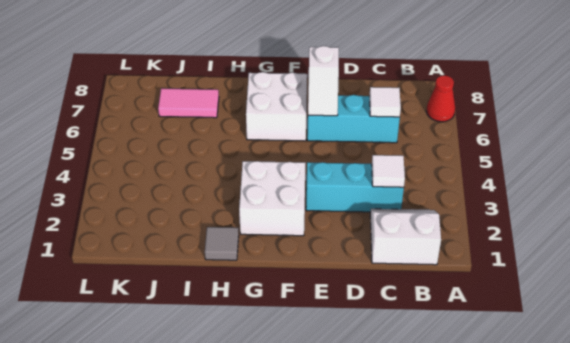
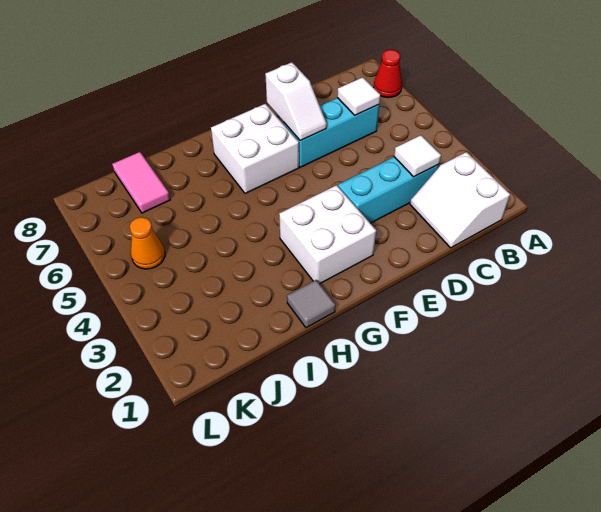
white 2x2 slope [370,209,441,265] -> white 2x2 slope turned to [410,152,510,248]
pink 1x2 tile [158,88,219,118] -> pink 1x2 tile turned to [112,152,170,213]
none -> orange 1x1 cone [130,217,165,269]

